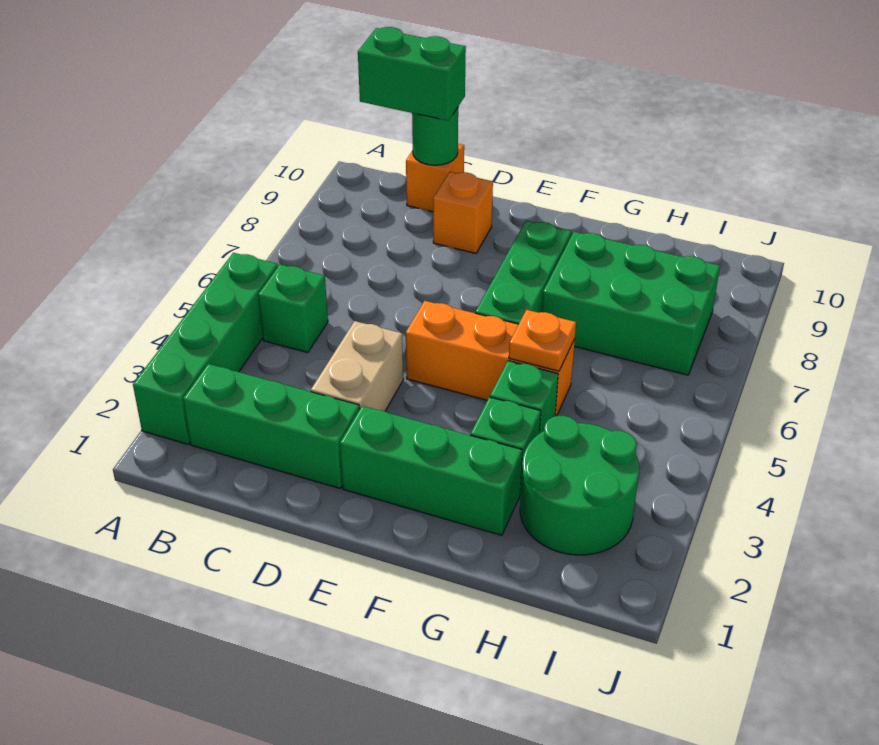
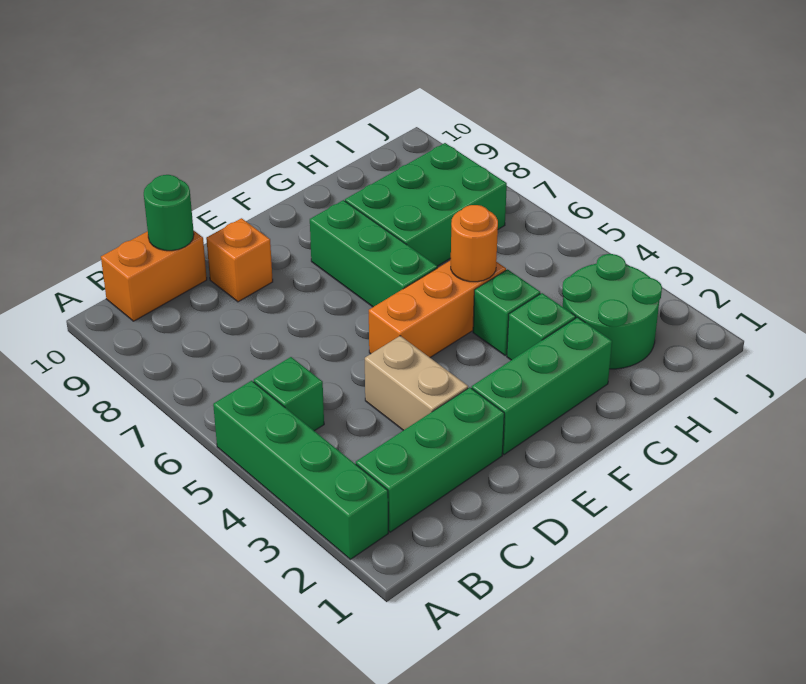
green 1x2 brick [358,27,466,121] -> none
orange 1x1 brick [406,144,464,212] -> orange 1x2 brick [101,231,207,321]
orange 1x1 plate [509,310,576,371] -> orange 1x1 round brick [451,205,498,282]

